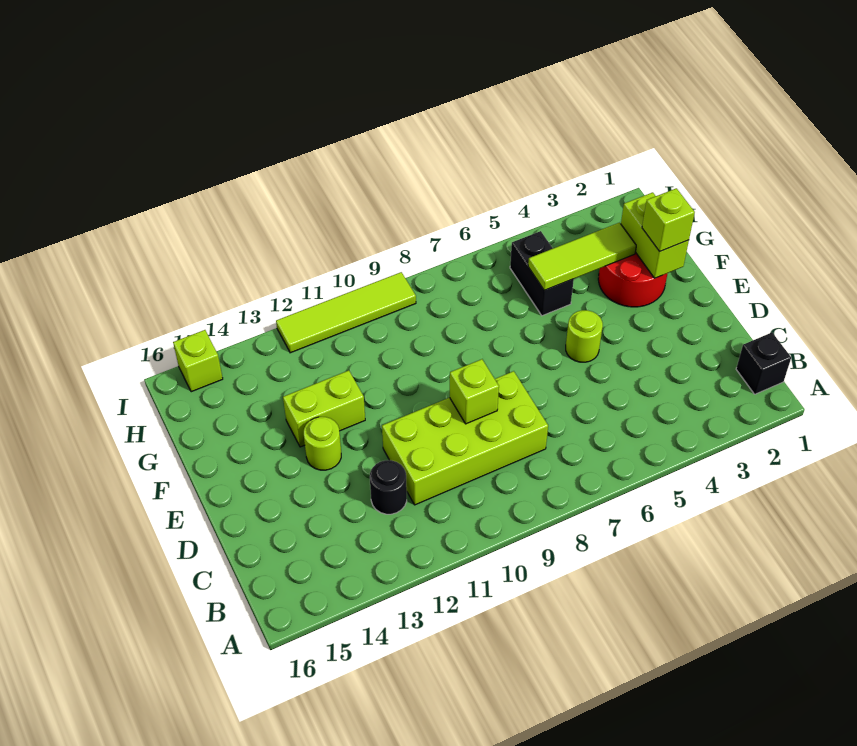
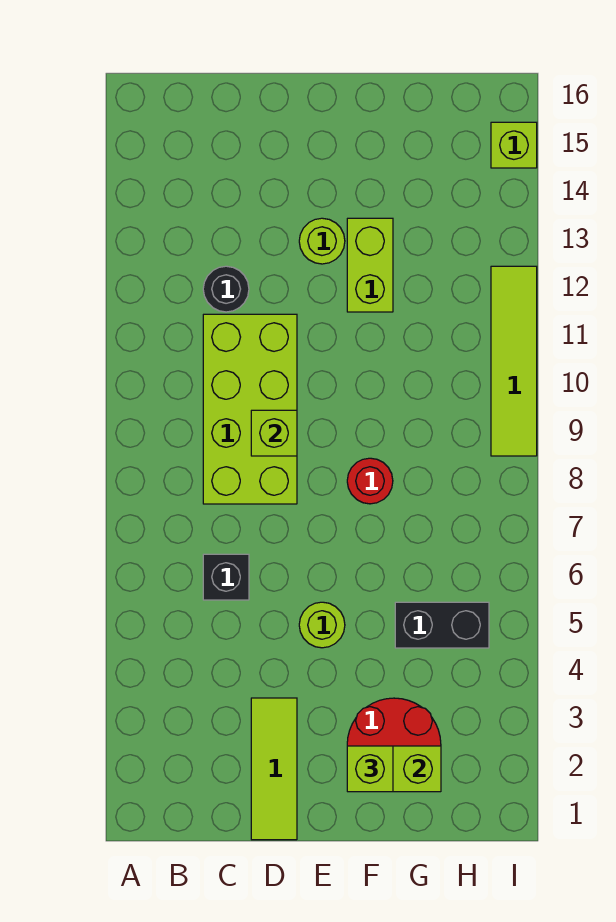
black 1x1 brick [736,333,791,394] -> black 1x1 brick moved to [203,554,249,600]
none -> red 1x1 round brick [347,458,393,504]
lime 1x3 tile [528,223,636,290] -> lime 1x3 tile moved to [251,698,297,840]

